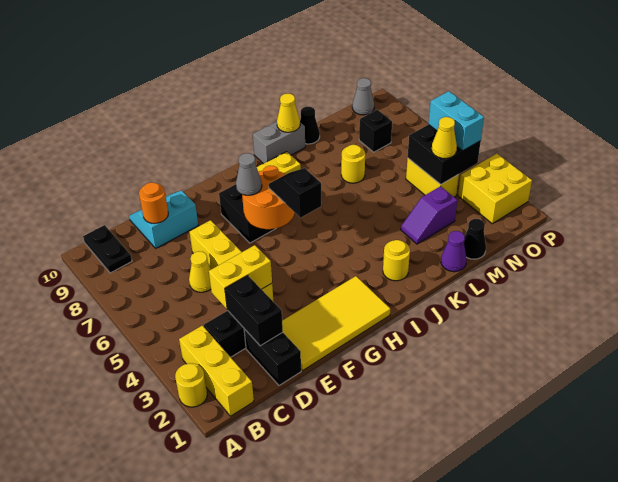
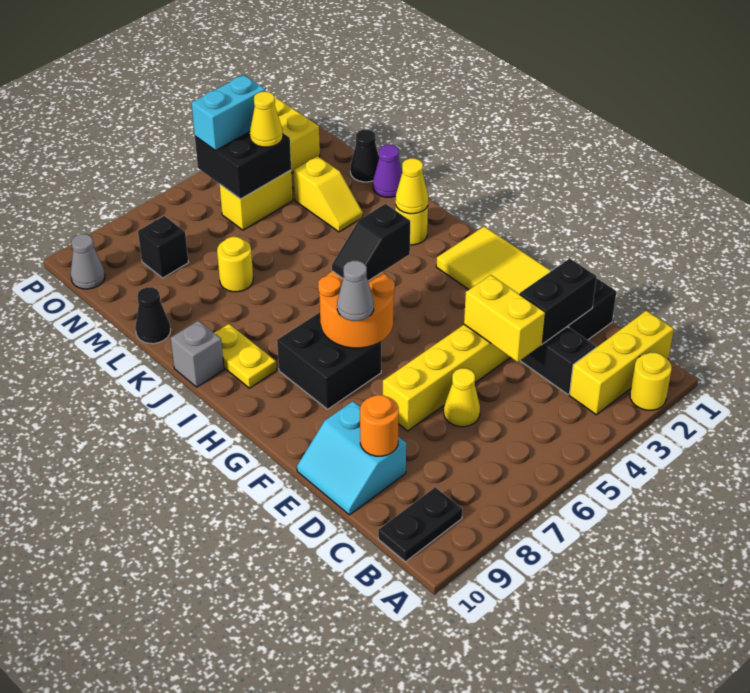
grey 1x2 brick [253,122,305,164] -> grey 1x1 brick [171,321,224,387]
yellow 1x1 cone [277,94,300,132] -> yellow 1x1 cone moved to [395,158,428,214]
purple 1x2 slope [401,186,457,244] -> yellow 1x2 slope [294,156,363,232]

